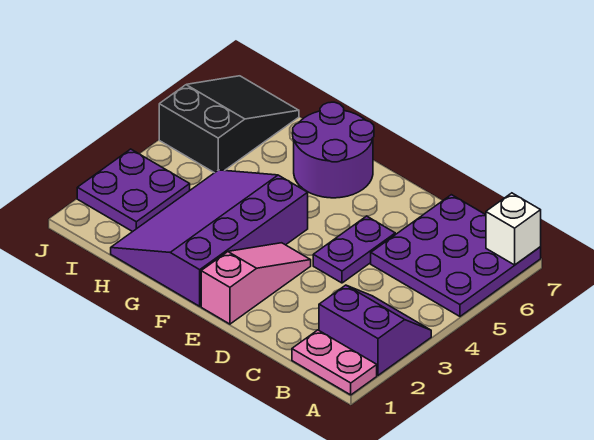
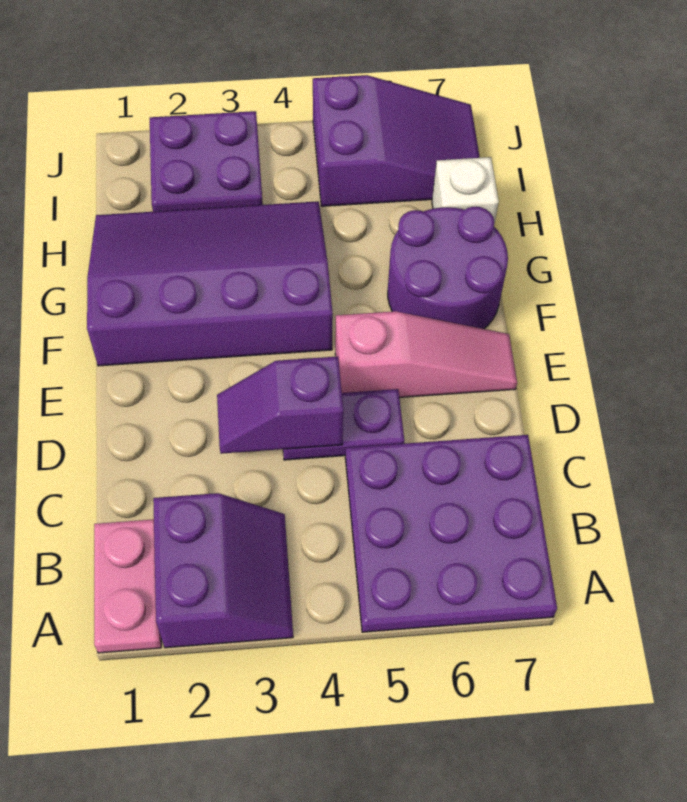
white 1x1 brick [486,193,541,265] -> white 1x1 brick moved to [432,157,499,225]
none -> purple 1x2 slope [217,356,343,454]
pink 1x3 slope [201,243,311,324] -> pink 1x3 slope moved to [335,311,517,398]
black 2x3 slope [159,76,299,173] -> purple 2x3 slope [313,75,480,206]

